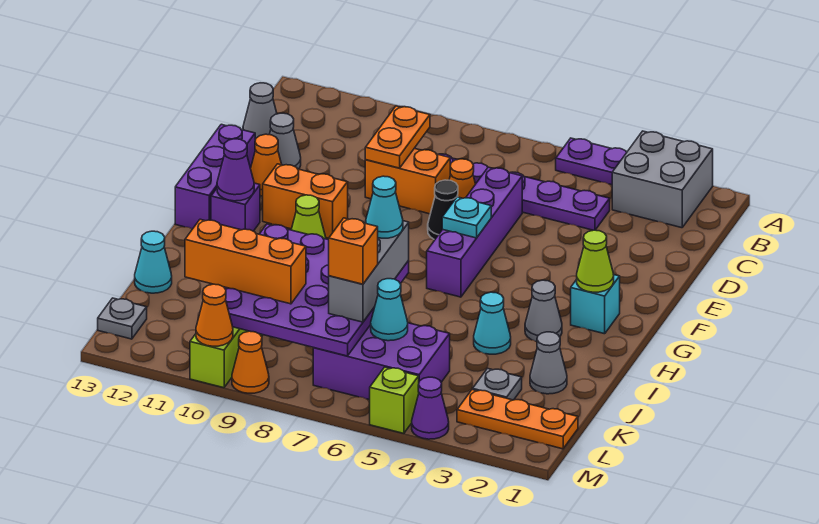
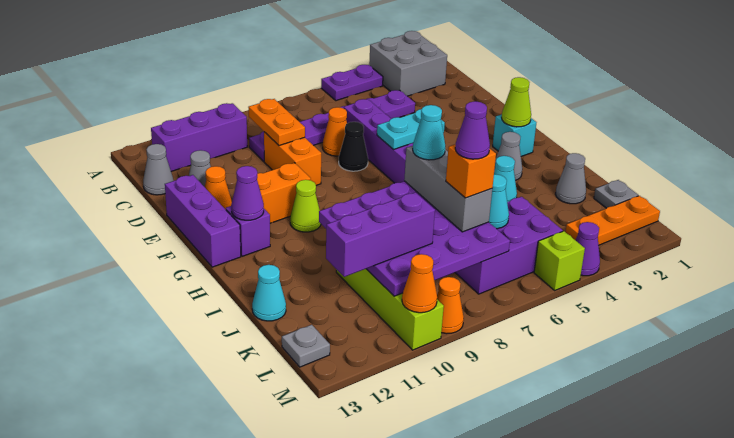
none -> purple 1x3 brick [151,103,247,171]
orange 1x2 brick [365,148,450,214] -> orange 1x2 brick turned to [264,132,321,185]
cyan 1x1 plate [442,197,491,238] -> cyan 1x2 plate [377,109,445,150]
grey 1x1 plate [473,368,522,400] -> grey 1x1 plate moved to [594,180,638,208]
none -> purple 1x1 cone [455,101,490,159]
orange 1x3 brick [185,219,306,304] -> purple 1x3 brick [326,193,435,277]

